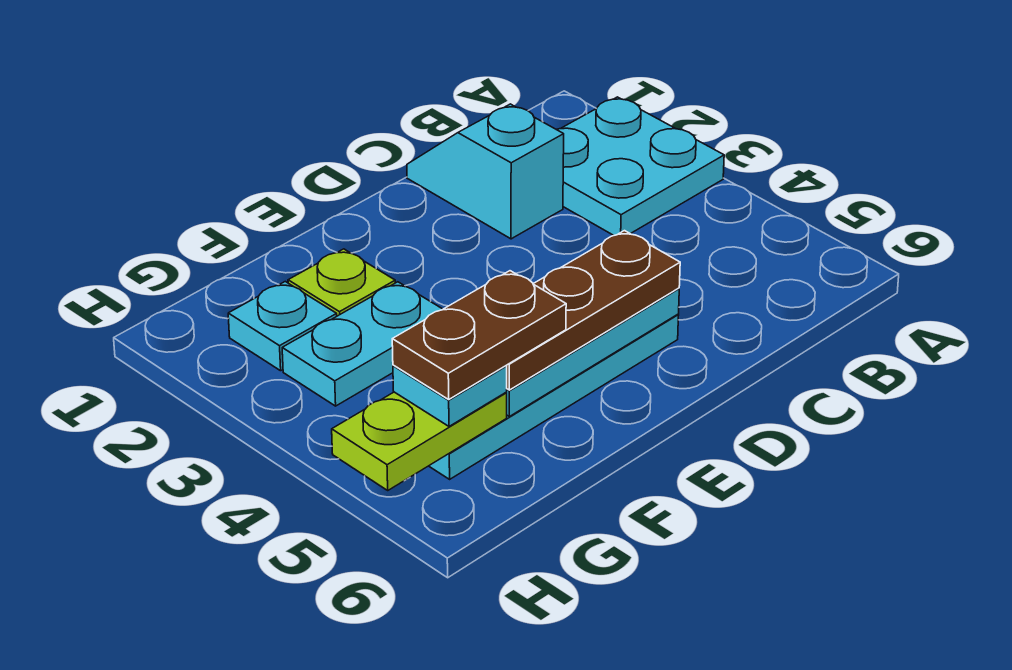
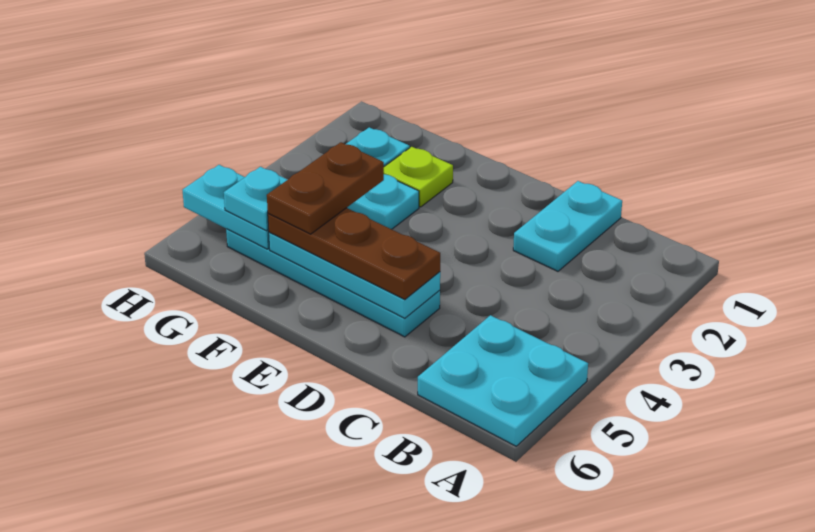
cyan 2x2 plate [556,97,724,236] -> cyan 2x2 plate moved to [418,315,588,446]
cyan 1x2 slope [407,104,564,239] -> cyan 1x2 plate [513,181,622,271]
brown 1x2 plate [392,271,566,399] -> brown 1x2 plate turned to [267,142,384,234]
lime 1x2 plate [332,392,507,490] -> cyan 1x2 plate [183,165,269,249]

